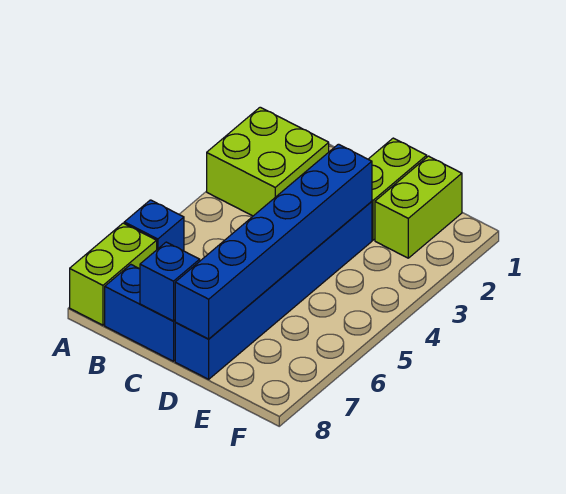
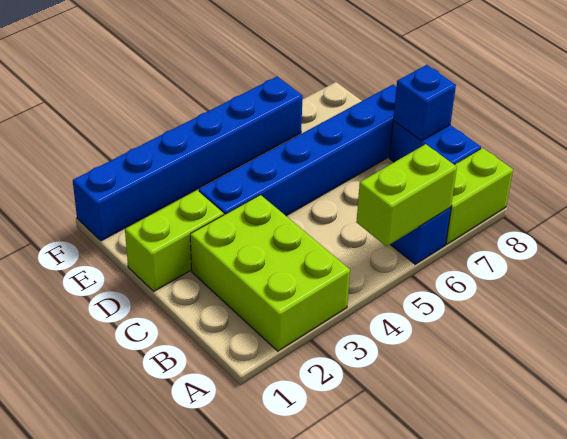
lime 2x2 brick [207,107,329,216] -> lime 2x3 brick [190,195,350,351]
blue 1x6 brick [175,144,372,339] -> blue 1x6 brick moved to [73,77,303,241]
lime 1x2 brick [375,156,462,258] -> lime 1x2 brick moved to [356,144,457,246]

